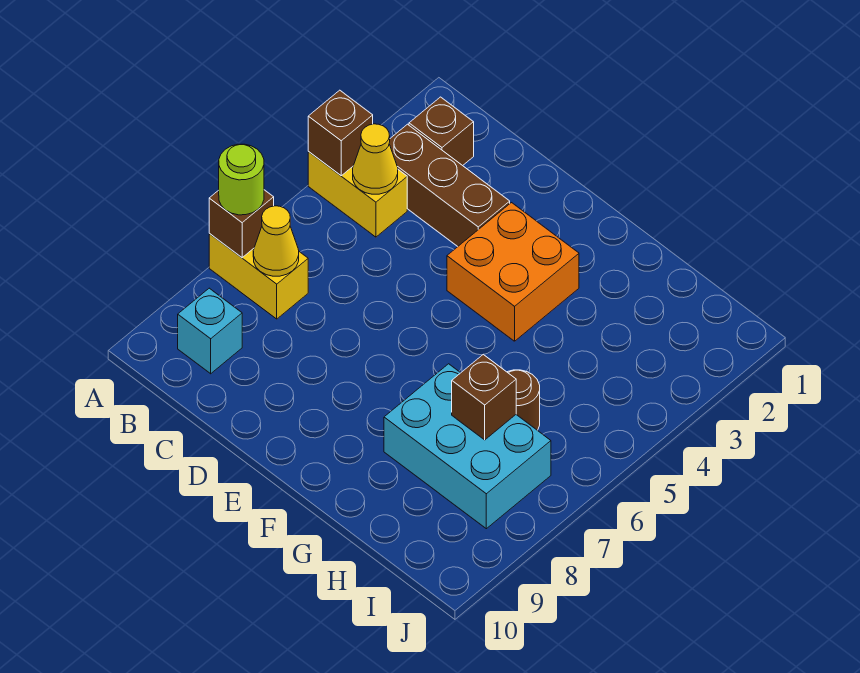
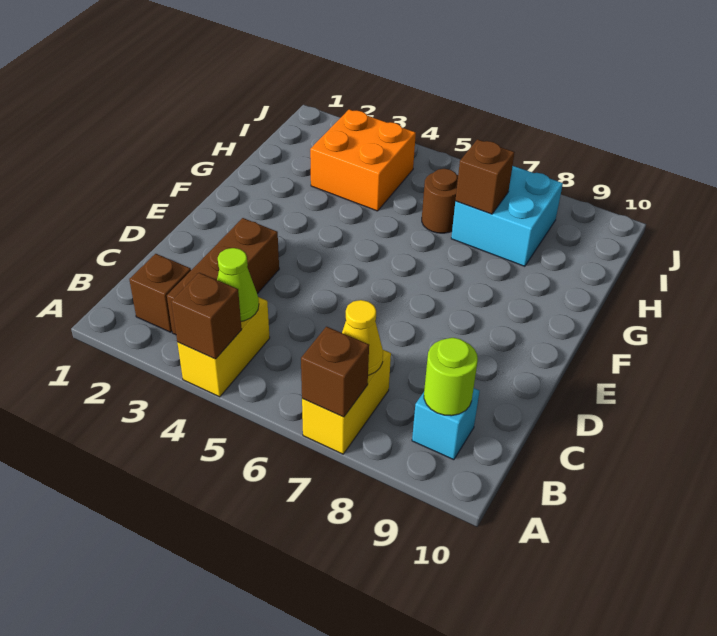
lime 1x1 round brick [219,144,264,215] -> lime 1x1 round brick moved to [424,338,478,416]
yellow 1x1 cone [353,124,398,194] -> lime 1x1 cone [217,248,259,321]
orange 2x2 brick [447,203,579,341] -> orange 2x2 brick moved to [310,109,416,211]
cyan 2x3 brick [384,364,551,529] -> cyan 2x2 brick [451,166,563,266]

